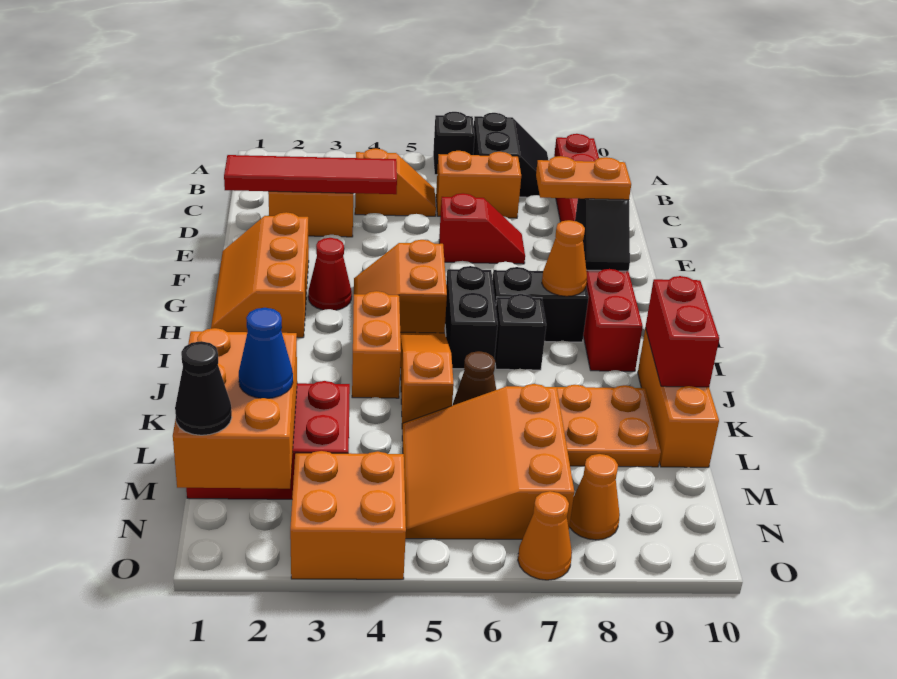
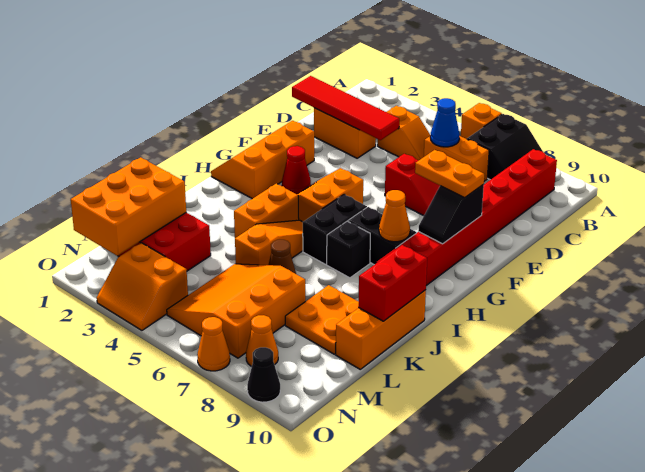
black 1x1 brick [433,112,475,175] -> orange 1x1 brick [461,103,502,139]
blue 1x1 cone [239,308,293,398] -> blue 1x1 cone moved to [430,98,460,147]
black 1x1 cone [175,341,232,435] -> black 1x1 cone moved to [247,347,280,402]
orange 2x2 brick [290,451,406,579] -> orange 2x2 slope [97,243,188,330]

